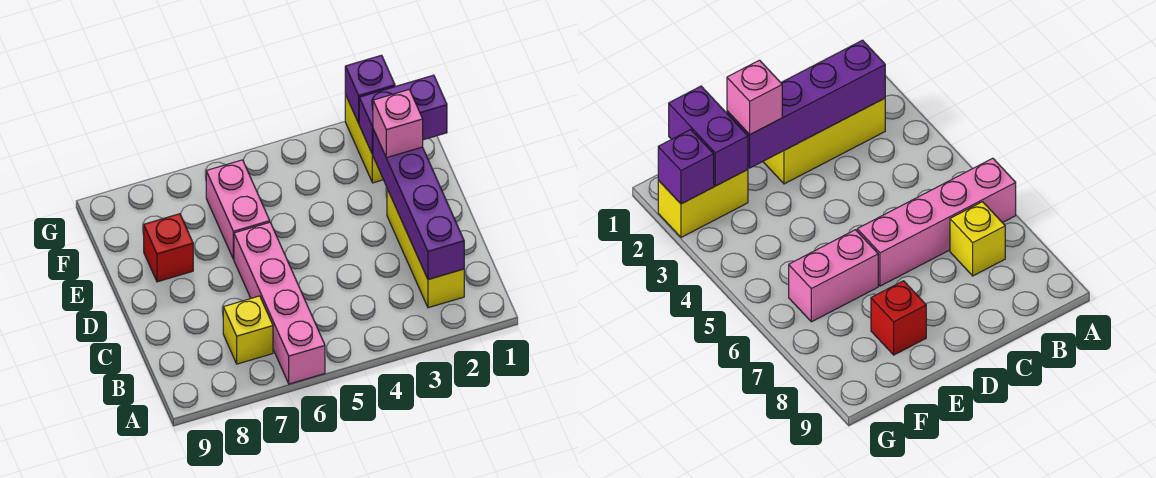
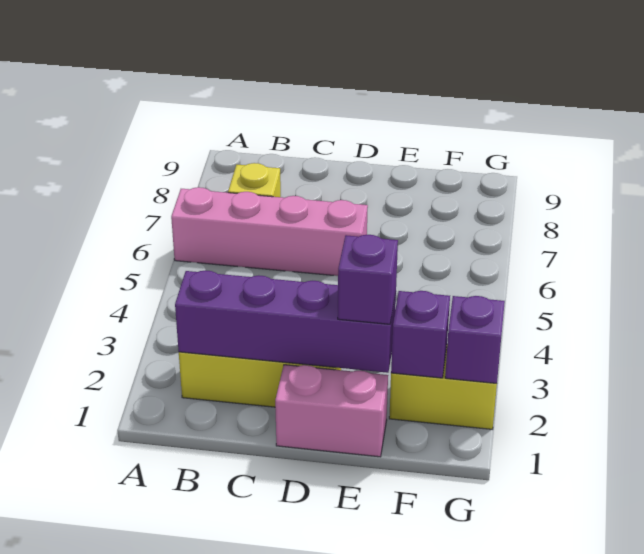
pink 1x1 brick [373,90,423,158] -> purple 1x1 brick [338,235,398,324]
pink 1x2 brick [206,160,270,259] -> pink 1x2 brick moved to [275,365,388,457]
red 1x1 brick [144,214,193,282] -> none
purple 1x2 brick [359,75,447,155] -> purple 1x1 brick [391,291,450,378]

